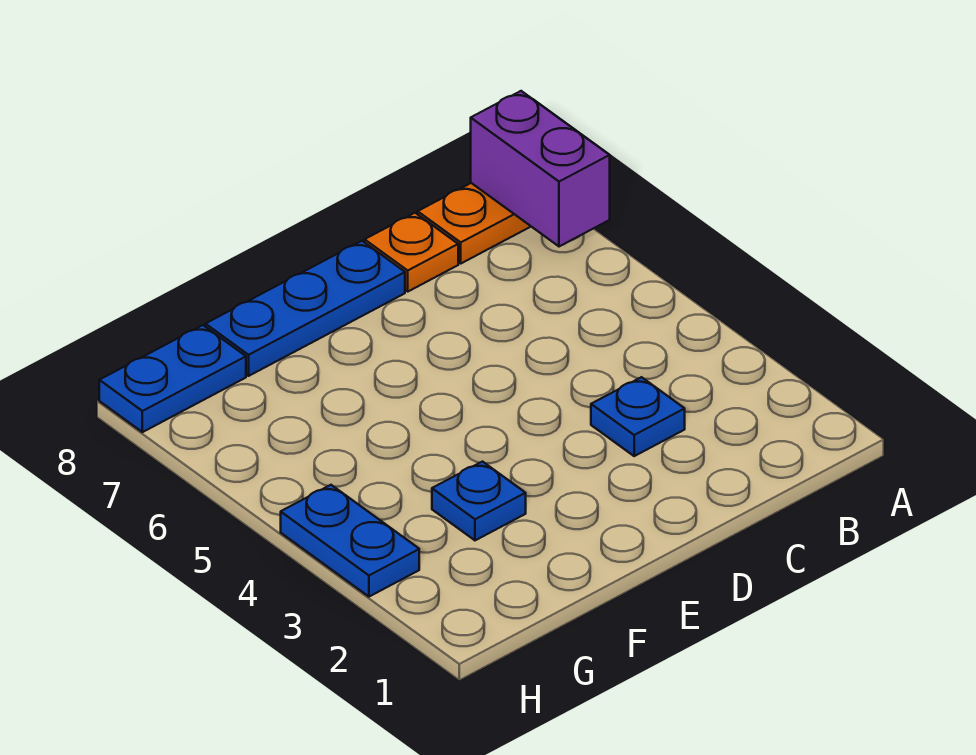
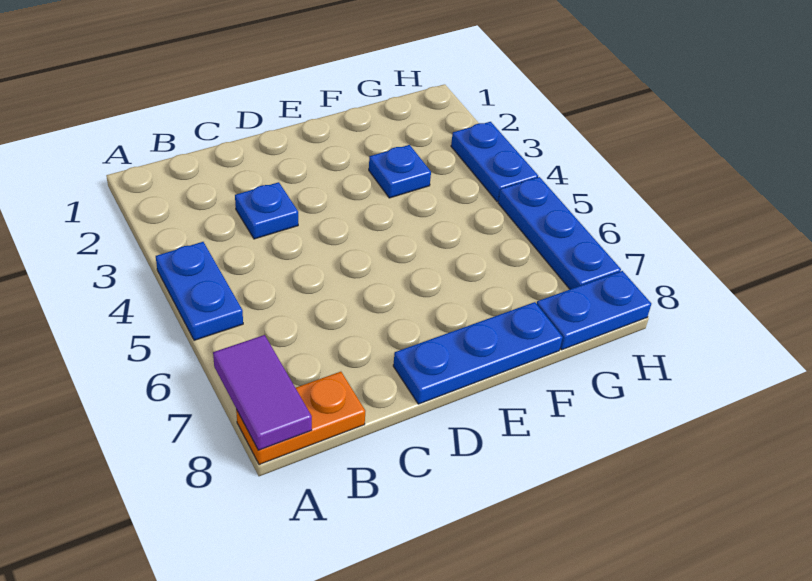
none -> blue 1x2 plate [156,242,243,340]
purple 1x2 brick [471,91,610,247] -> purple 1x2 tile [213,335,312,450]
orange 1x1 plate [365,213,458,291] -> none
none -> blue 1x3 plate [498,177,621,289]

